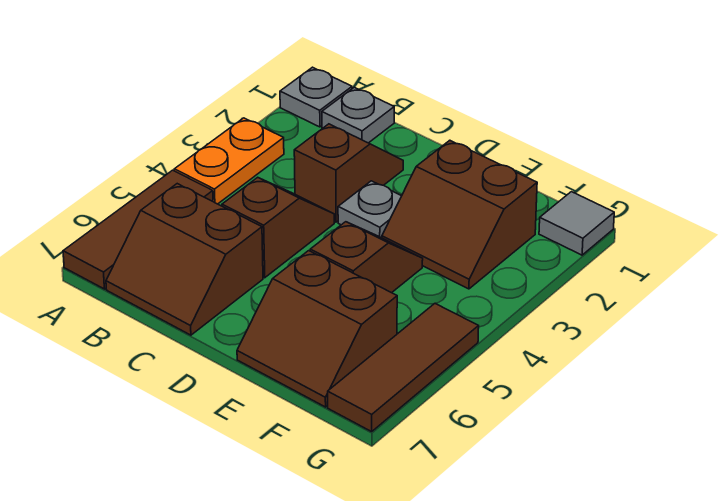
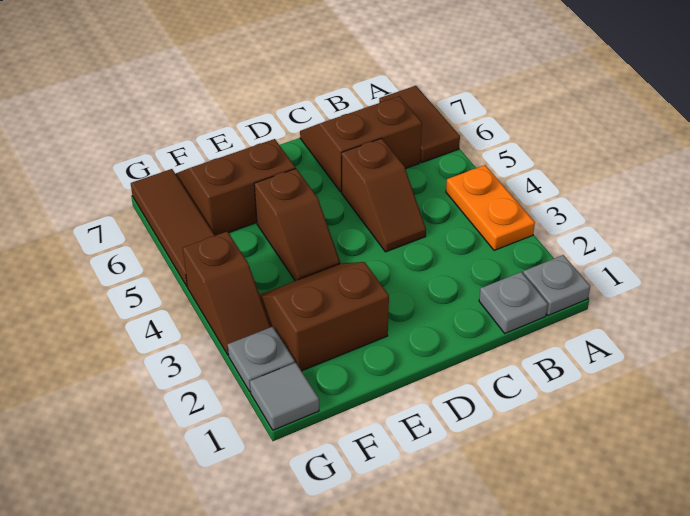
brown 1x3 tile [63,170,213,289] -> brown 1x2 tile [379,86,460,163]
brown 1x2 slope [294,124,403,222] -> brown 1x2 slope moved to [183,232,271,355]
grey 1x1 plate [338,181,401,238] -> grey 1x1 plate moved to [228,327,295,392]

